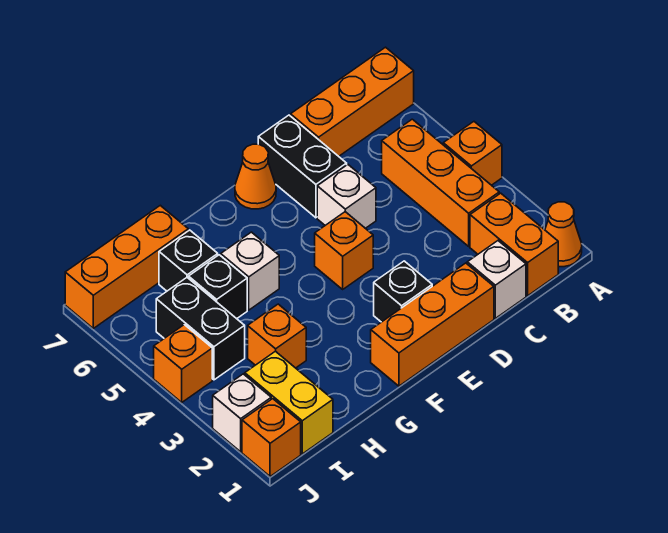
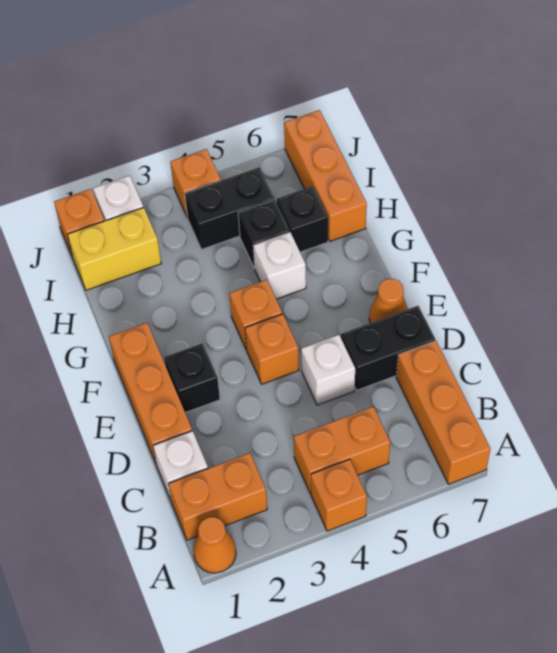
orange 1x3 brick [382,119,499,246] -> orange 1x2 brick [294,407,390,493]
orange 1x1 brick [248,304,306,368] -> orange 1x1 brick moved to [229,280,282,350]

